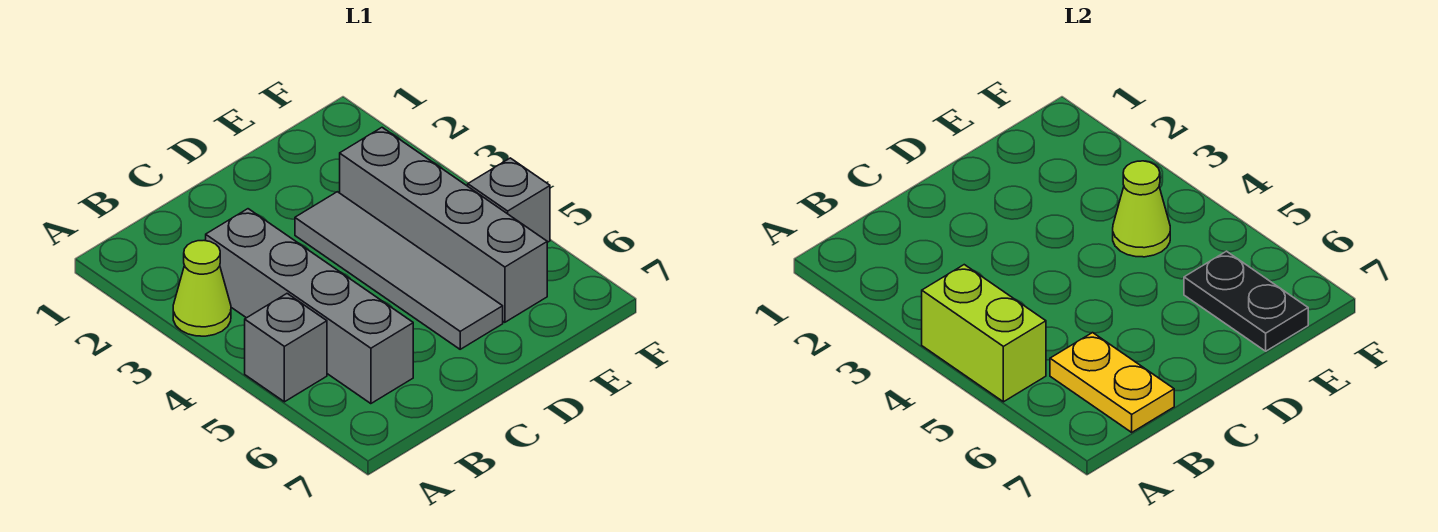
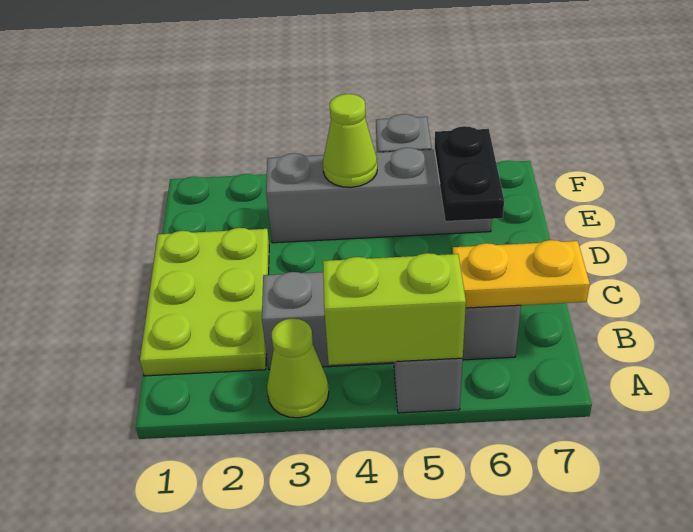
none -> lime 2x3 plate [140,228,269,376]
grey 1x4 tile [295,192,503,349] -> none
black 1x2 plate [1184,251,1308,351] -> black 1x2 plate turned to [435,126,504,221]

